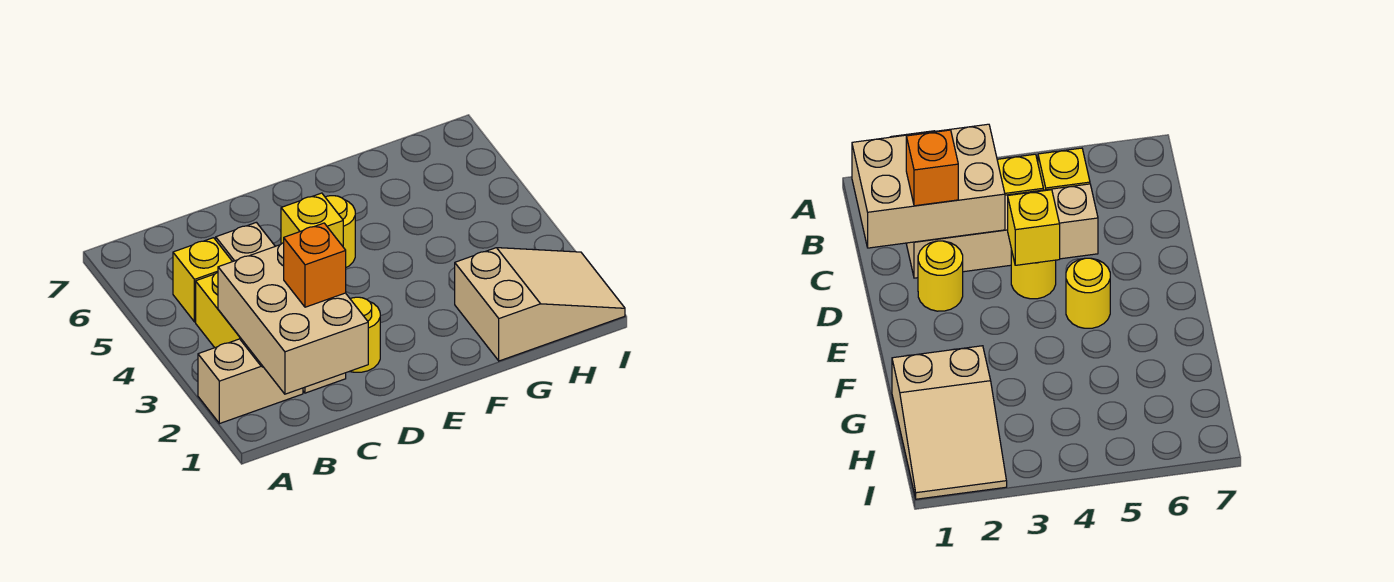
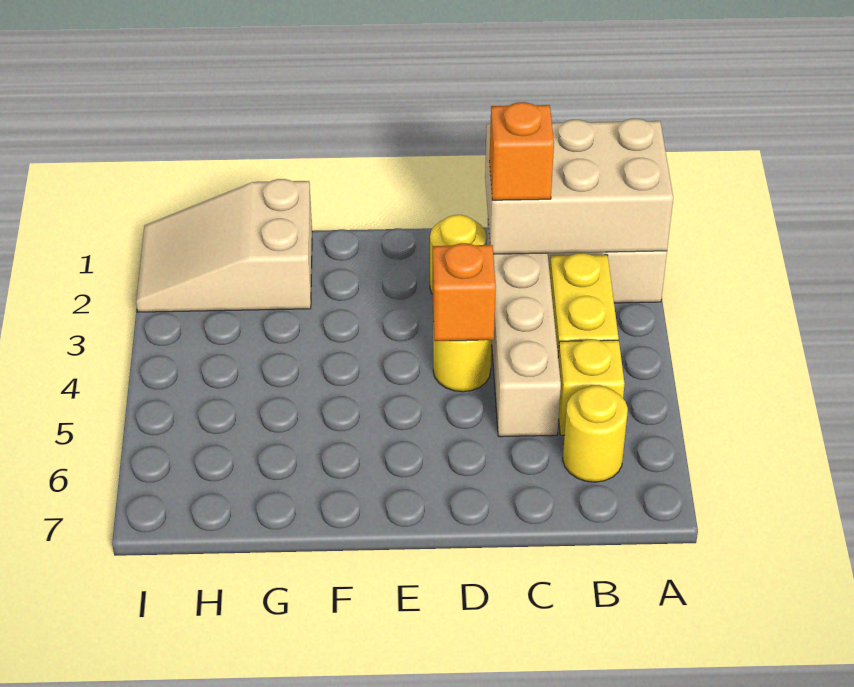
tan 2x3 brick [218,243,368,394] -> tan 2x3 brick turned to [485,119,673,254]
yellow 1x1 brick [281,193,343,246] -> orange 1x1 brick [433,243,496,341]
yellow 1x1 round brick [325,196,355,267] -> yellow 1x1 round brick moved to [563,386,628,482]

